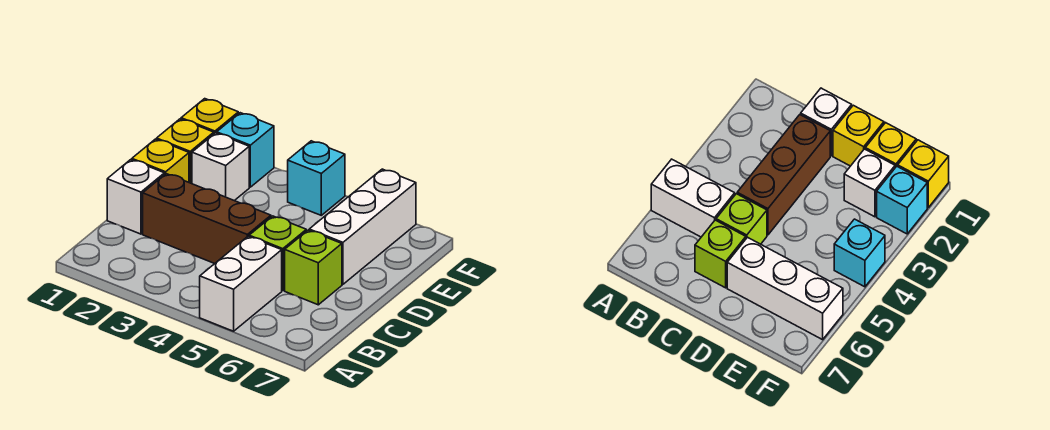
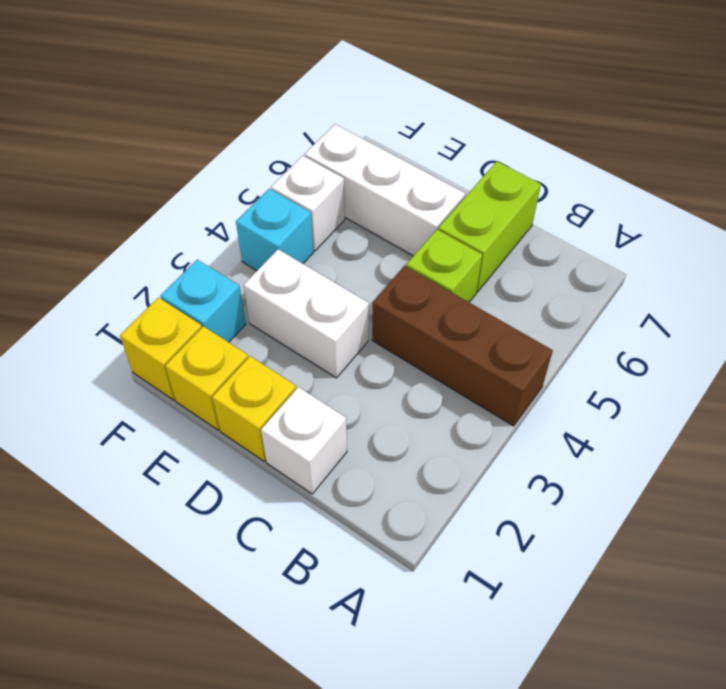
white 1x2 brick [200,236,282,331] -> white 1x2 brick moved to [244,249,369,378]
brown 1x3 brick [143,174,271,264] -> brown 1x3 brick turned to [372,266,553,426]
lime 1x1 brick [285,230,342,305] -> lime 1x2 brick [438,161,541,292]
white 1x1 brick [192,133,249,201] -> white 1x1 brick moved to [271,156,345,251]

